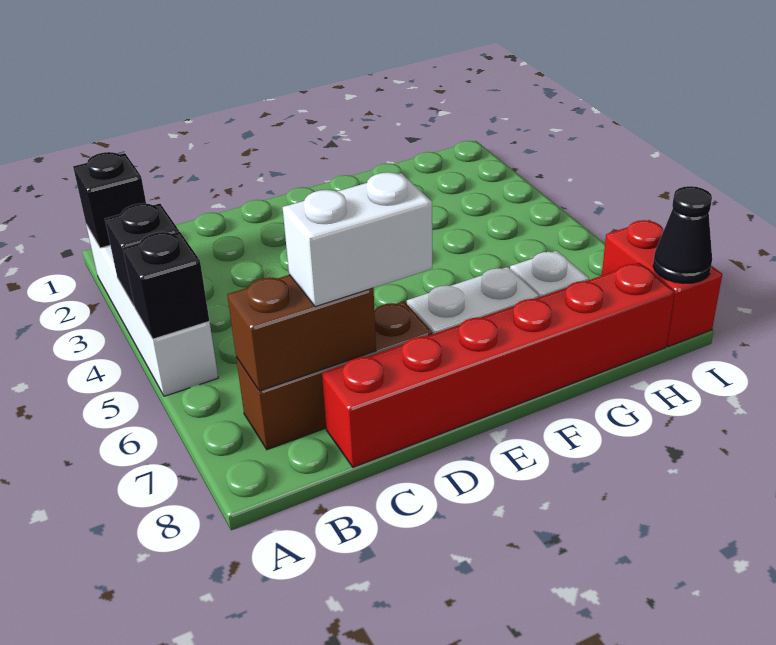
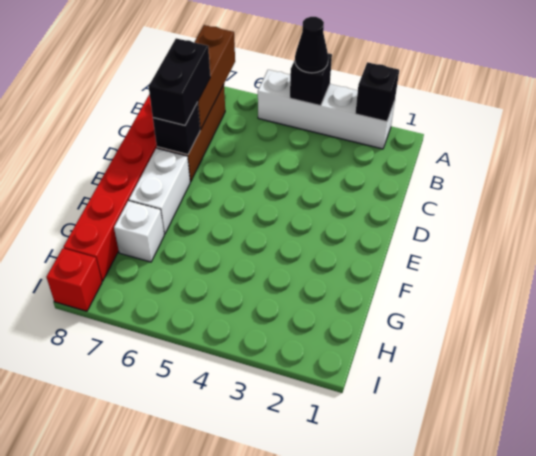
black 1x1 brick [123,232,209,339] -> black 1x1 brick moved to [153,102,200,155]
brown 1x2 brick [227,275,376,391] -> brown 1x3 brick [194,25,235,130]
white 1x2 brick [283,172,432,307] -> black 1x2 brick [149,38,210,125]
red 1x2 brick [602,220,722,347] -> red 1x1 brick [46,248,102,311]
black 1x1 cone [653,186,712,283] -> black 1x1 cone moved to [295,17,328,73]

